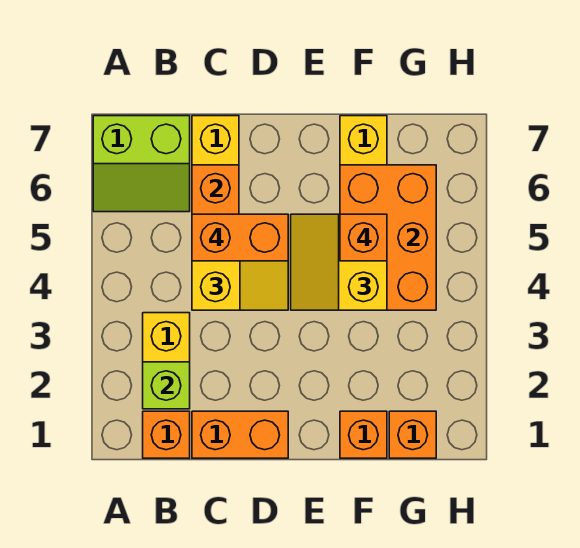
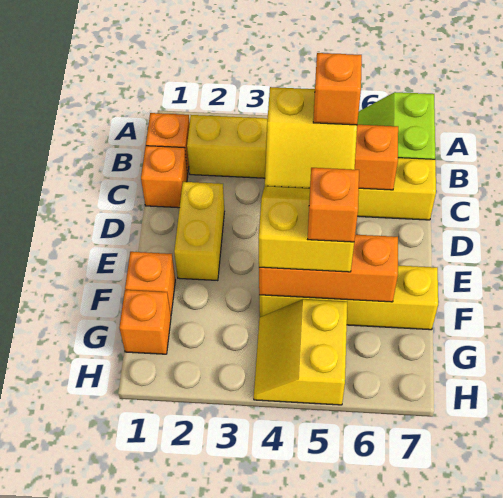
lime 1x1 brick [143,362,190,409] -> none
orange 1x2 brick [192,411,288,458] -> orange 1x1 brick [141,146,188,208]
orange 1x2 brick [192,214,288,261] -> orange 1x1 brick [313,53,362,125]
none -> yellow 1x2 brick [174,182,224,281]
orange 2x3 brick [340,165,436,310] -> orange 1x3 brick [259,235,398,302]
none -> yellow 2x2 slope [254,299,347,405]

